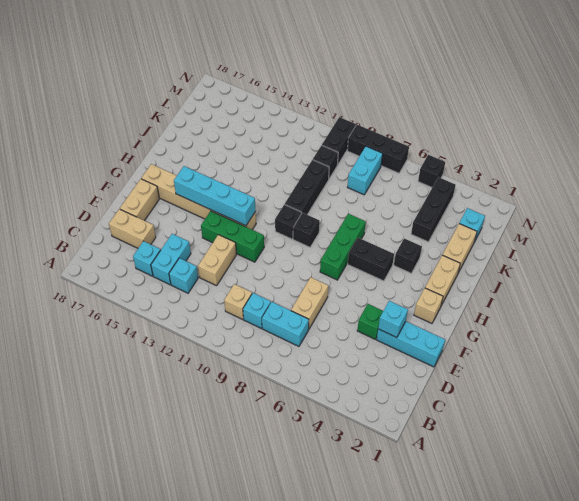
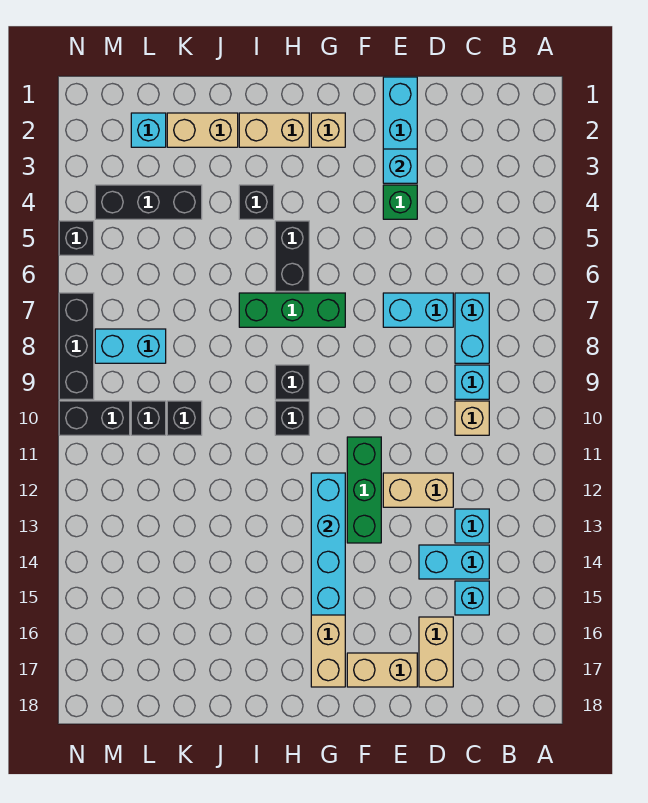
tan 1x2 brick [291,277,328,329] -> cyan 1x2 brick [383,293,453,327]
black 1x3 brick [285,160,329,215] -> black 1x1 brick [167,401,202,435]

